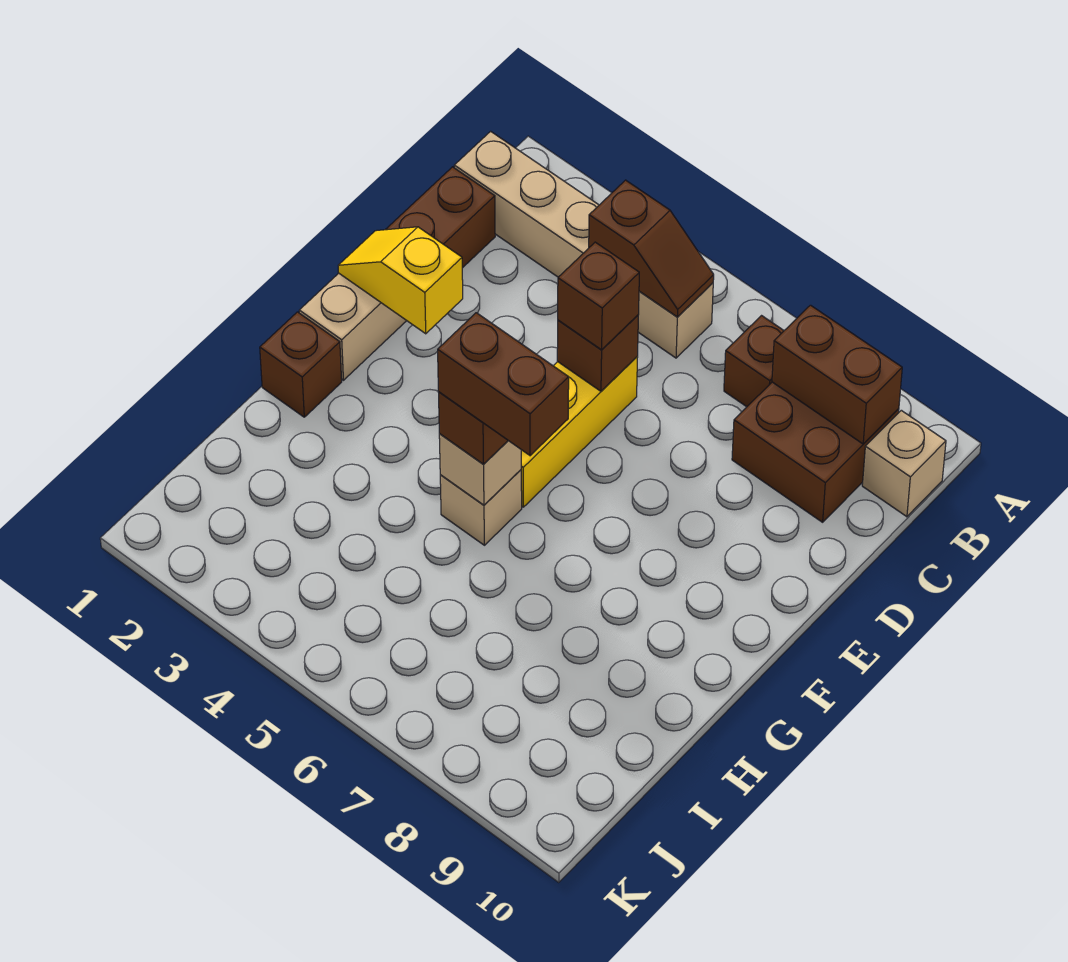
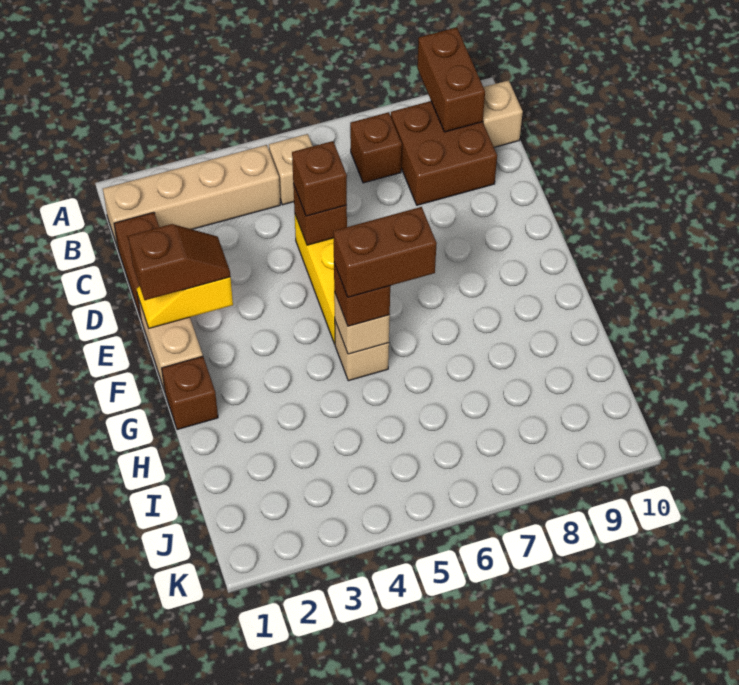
brown 1x2 slope [589,180,714,317] -> brown 1x2 slope moved to [128,224,230,300]
brown 1x2 brick [772,305,902,444] -> brown 1x2 brick turned to [417,27,485,132]

